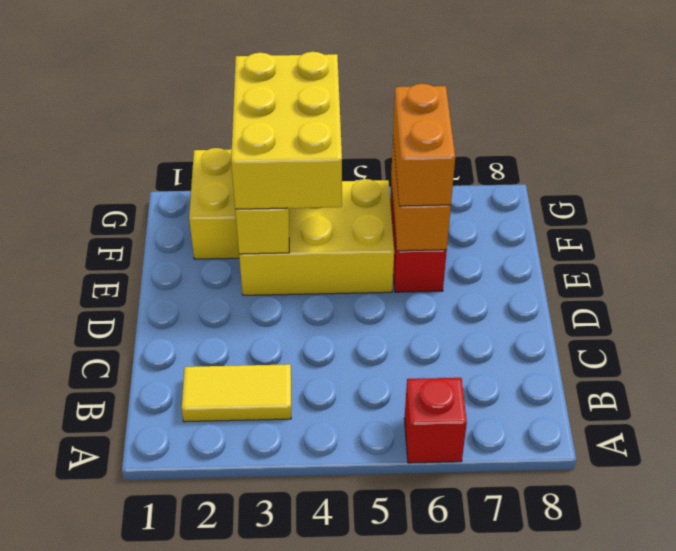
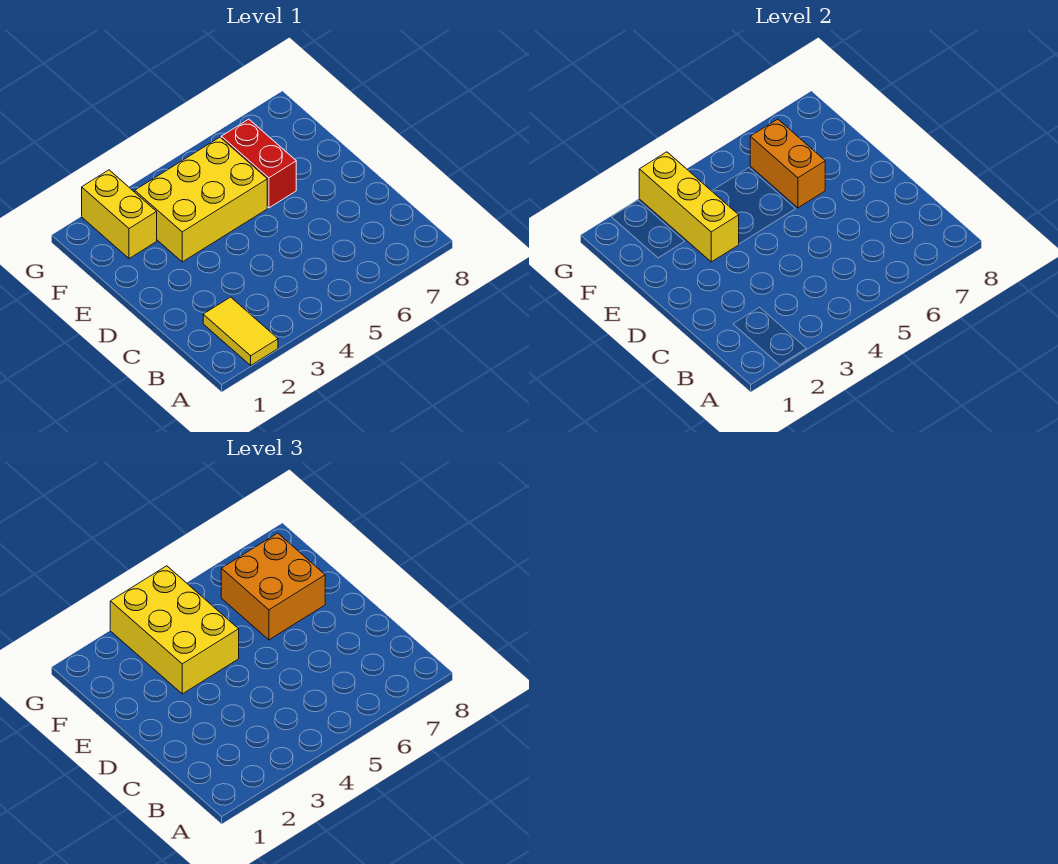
red 1x1 brick [404,378,467,463] -> none
yellow 1x2 tile [182,364,291,422] -> yellow 1x2 tile turned to [203,297,278,365]
orange 1x2 brick [393,84,455,206] -> orange 2x2 brick [221,533,325,640]

